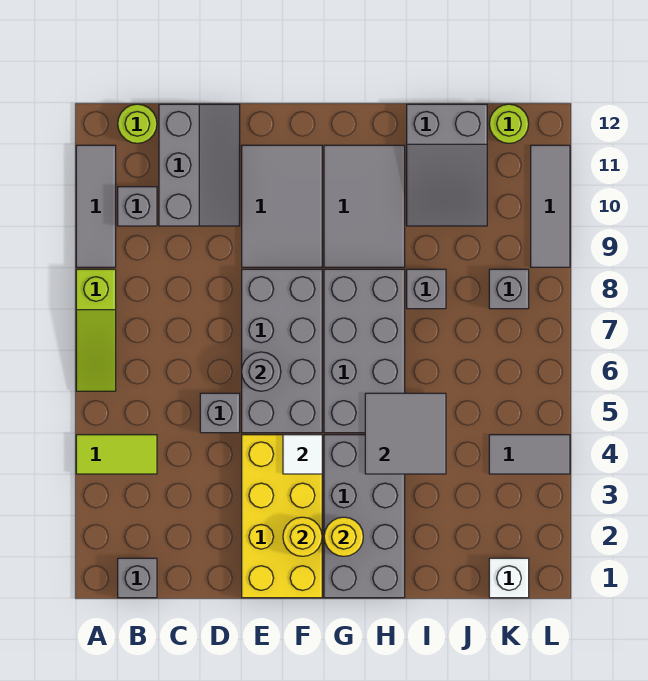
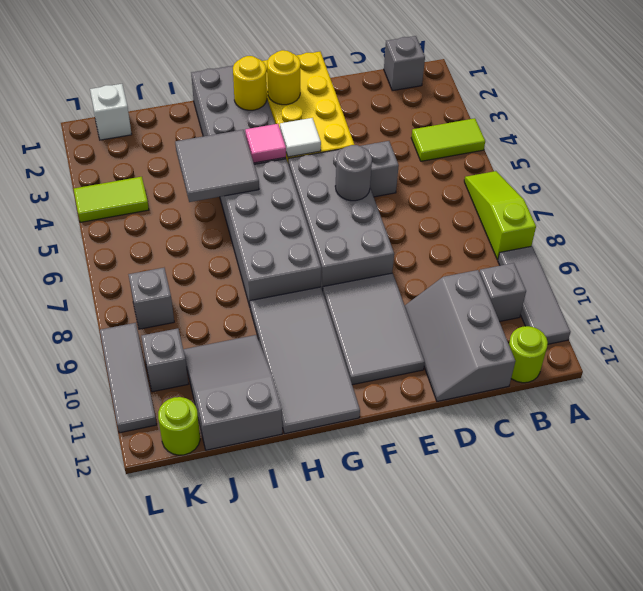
none -> pink 1x1 tile [245,124,286,163]
grey 2x3 tile [324,145,405,267] -> grey 2x4 tile [250,287,360,434]
grey 1x1 brick [407,269,446,309] -> grey 1x1 brick moved to [141,328,188,392]
grey 1x2 tile [489,435,570,474] -> lime 1x2 tile [74,177,149,222]

